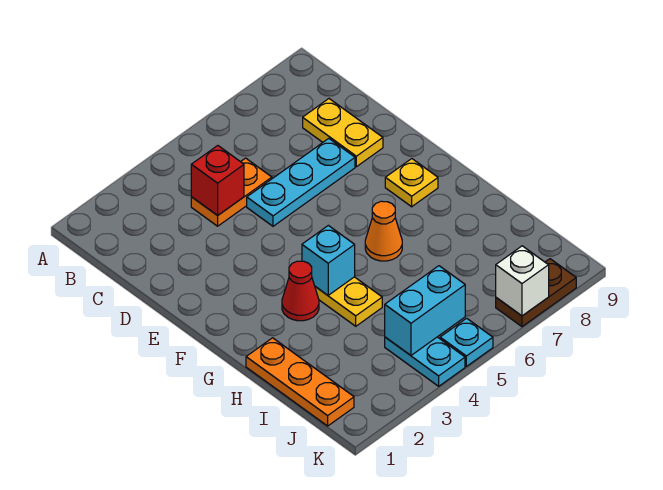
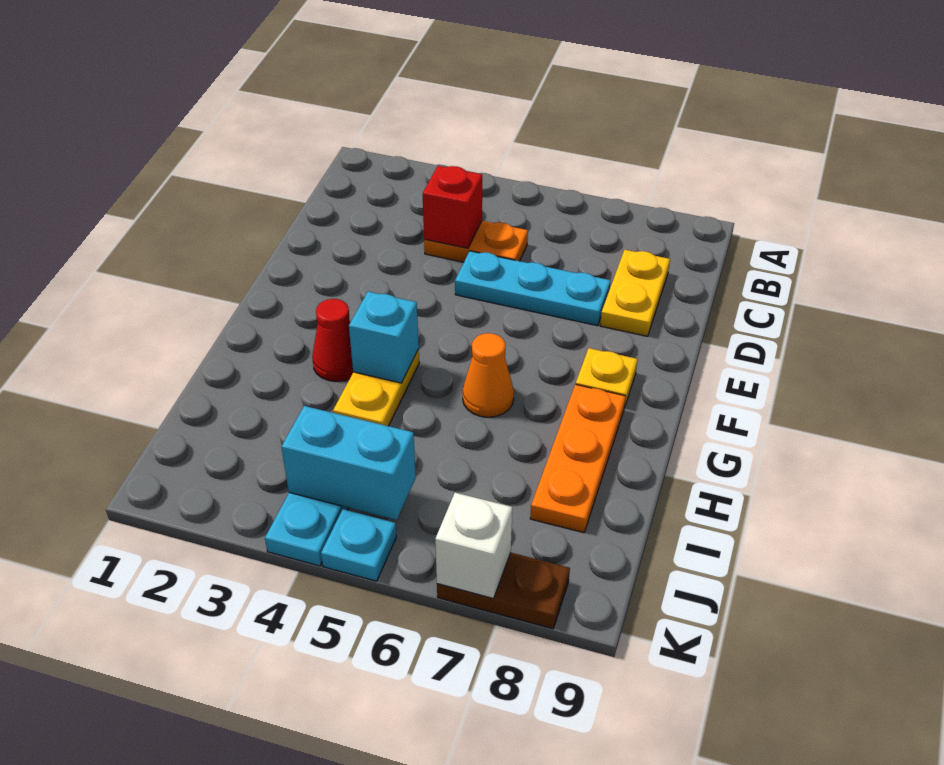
orange 1x3 plate [246,338,354,426] -> orange 1x3 plate moved to [530,384,626,533]

